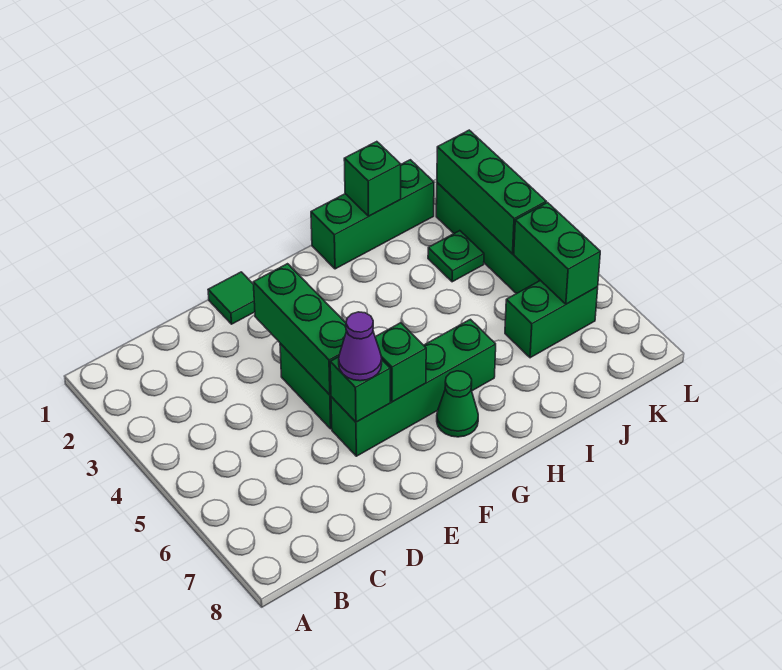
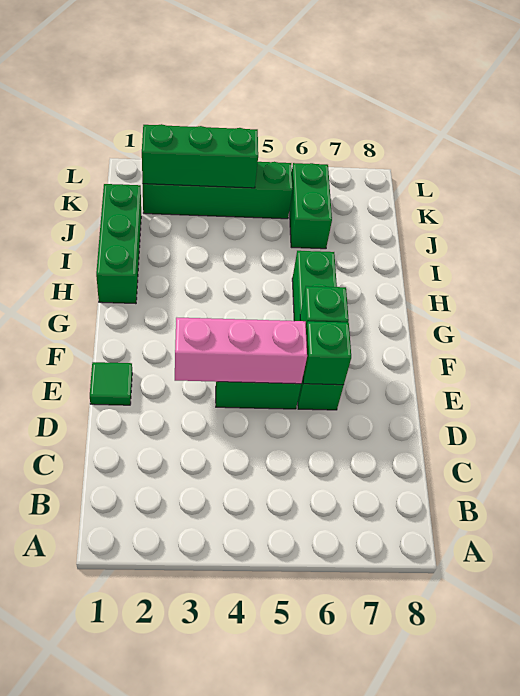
green 1x3 brick [253,264,346,395] -> pink 1x3 brick [175,318,307,384]
purple 1x1 cone [339,312,382,381] -> none
green 1x1 cone [437,371,478,437] -> none
green 1x1 brick [344,142,401,216] -> none
green 1x1 plate [428,231,484,282] -> none
green 1x2 brick [514,203,600,304] -> none

